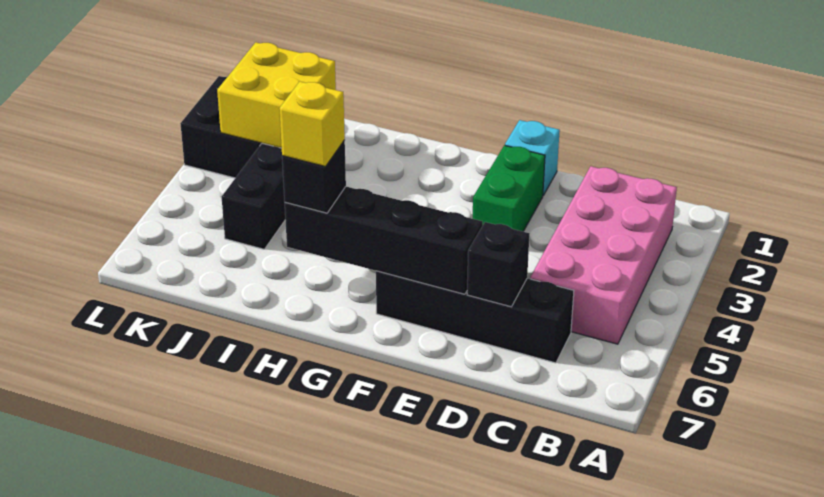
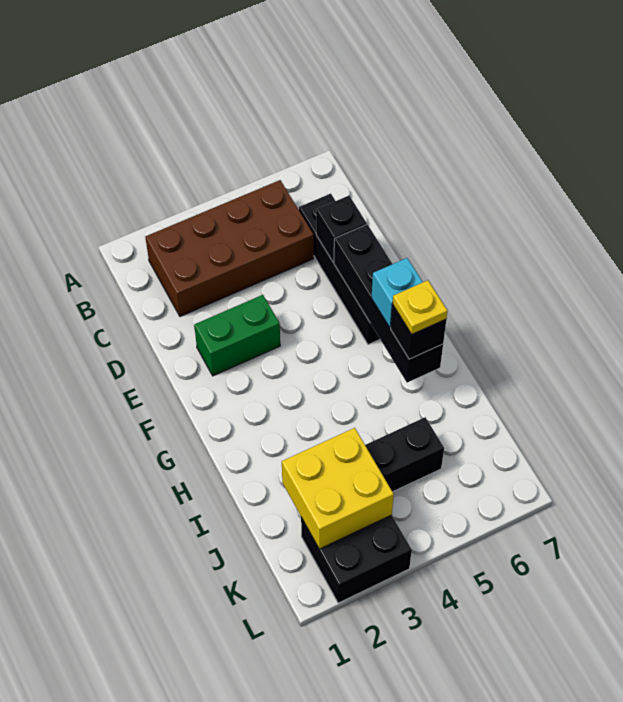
pink 2x4 brick [530,166,677,344] -> brown 2x4 brick [145,180,314,316]
cyan 1x1 brick [505,120,560,195] -> cyan 1x1 brick moved to [371,258,423,327]
yellow 1x1 brick [279,81,345,167] -> yellow 1x1 plate [393,280,447,334]

